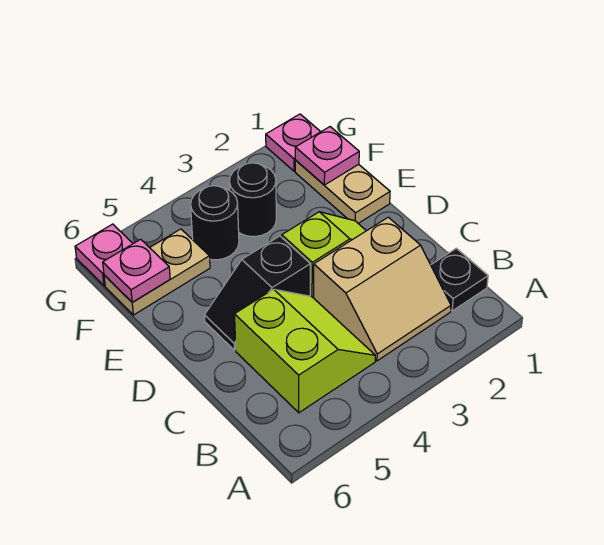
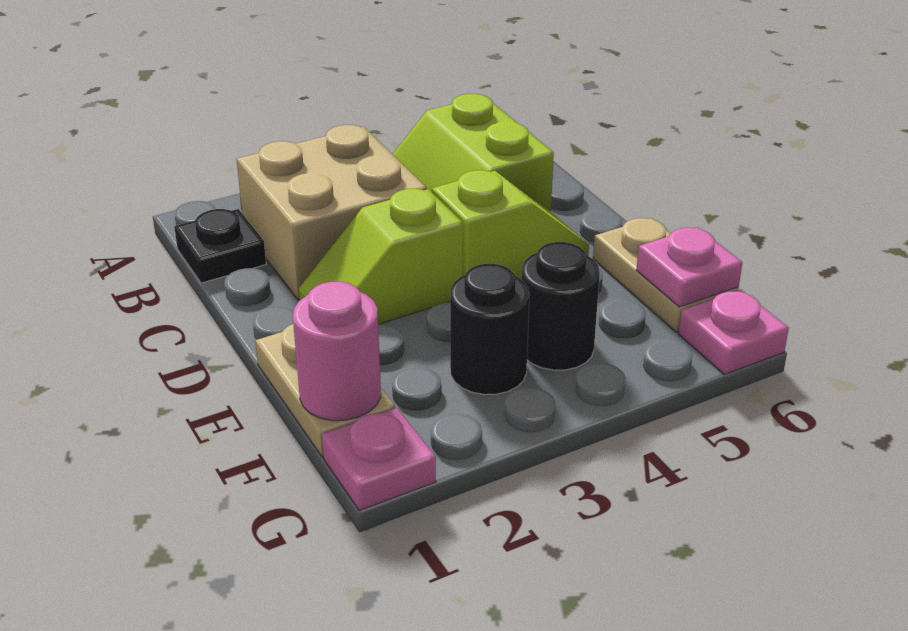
tan 2x2 slope [314,217,451,361] -> tan 2x2 brick [236,125,427,300]
black 1x2 slope [205,236,310,350] -> lime 1x2 slope [432,170,589,279]
pink 1x1 plate [295,127,359,185] -> pink 1x1 round brick [293,282,381,421]
tan 1x2 plate [104,229,210,315] -> tan 1x2 plate turned to [593,218,739,332]

